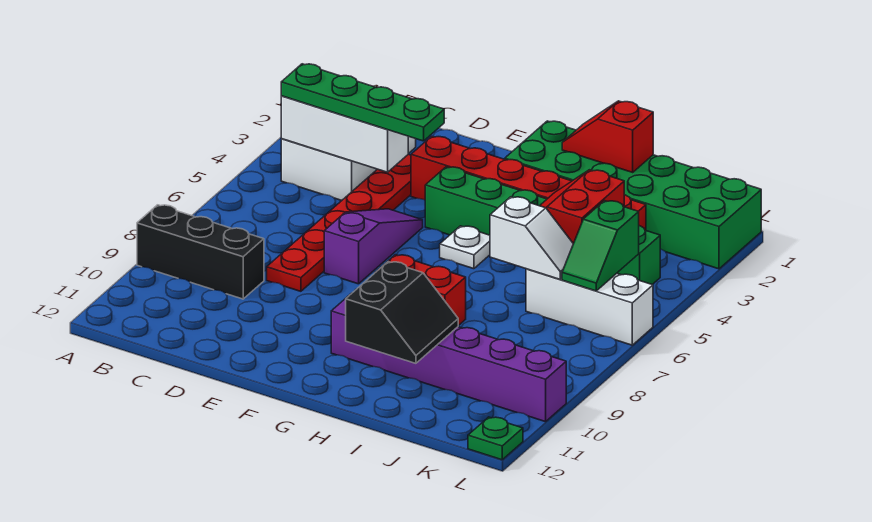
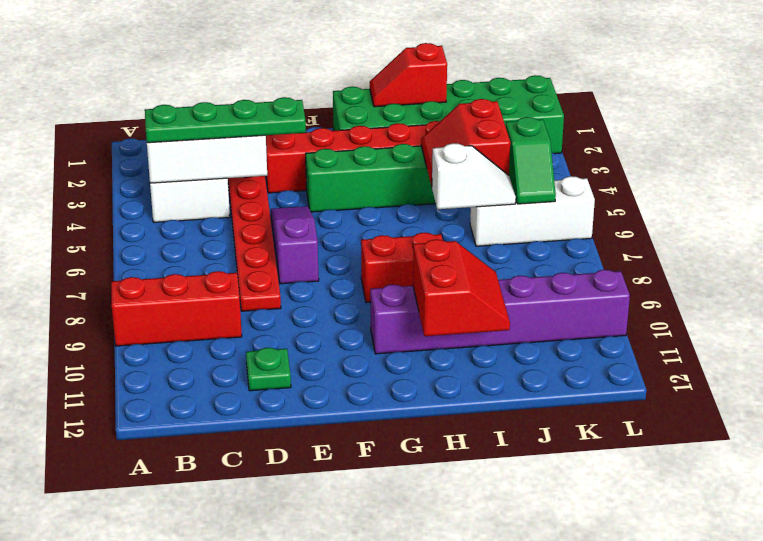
black 1x3 brick [137,205,264,299] -> red 1x3 brick [111,271,242,346]
white 1x1 plate [440,226,490,269] -> none
black 2x2 slope [346,262,458,363] -> red 2x2 slope [413,239,510,336]
green 1x1 plate [468,417,523,460] -> green 1x1 plate moved to [246,348,291,391]

